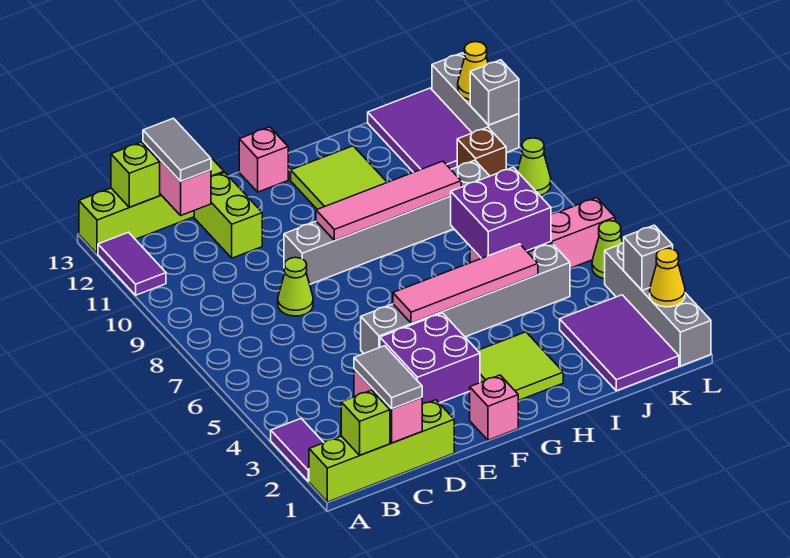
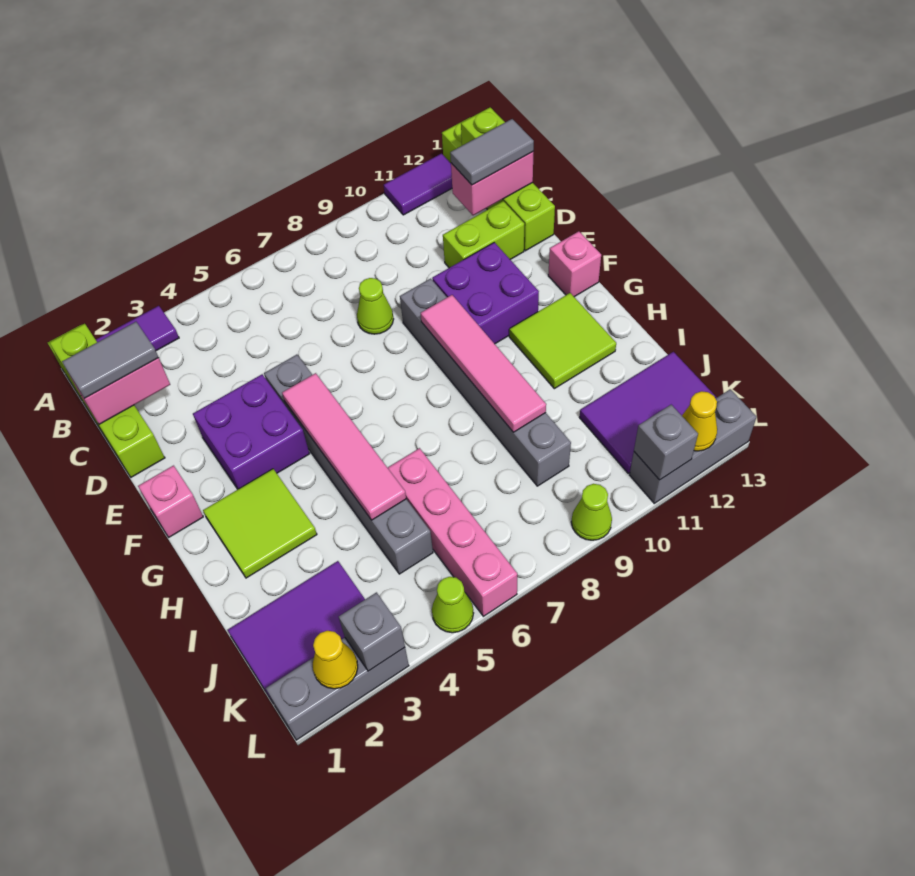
purple 2x2 brick [451,167,551,258] -> purple 2x2 brick moved to [432,242,539,344]
brown 1x1 brick [457,127,506,176] -> none
grey 1x4 brick [605,242,711,366] -> grey 1x3 brick [266,637,409,740]

